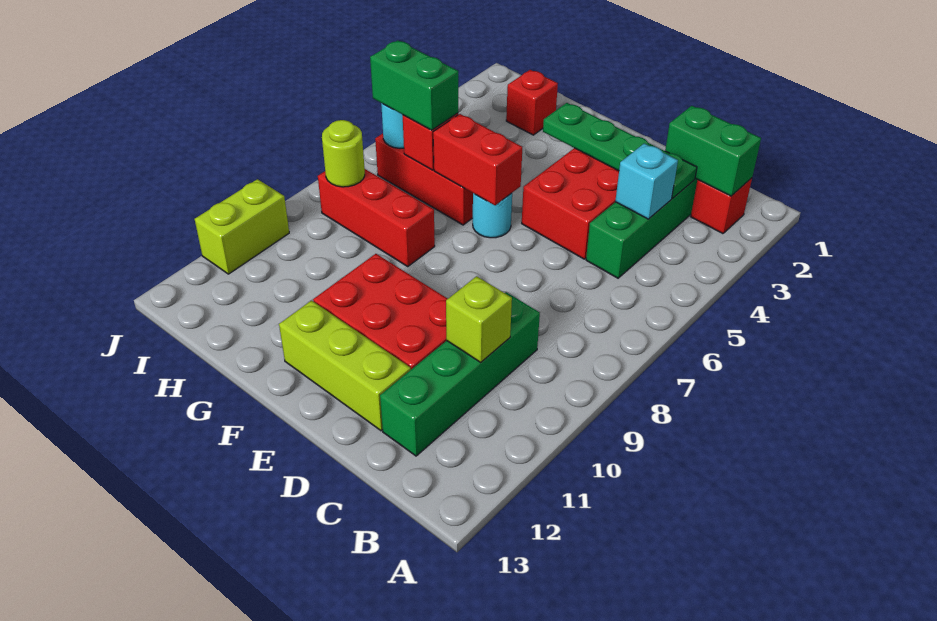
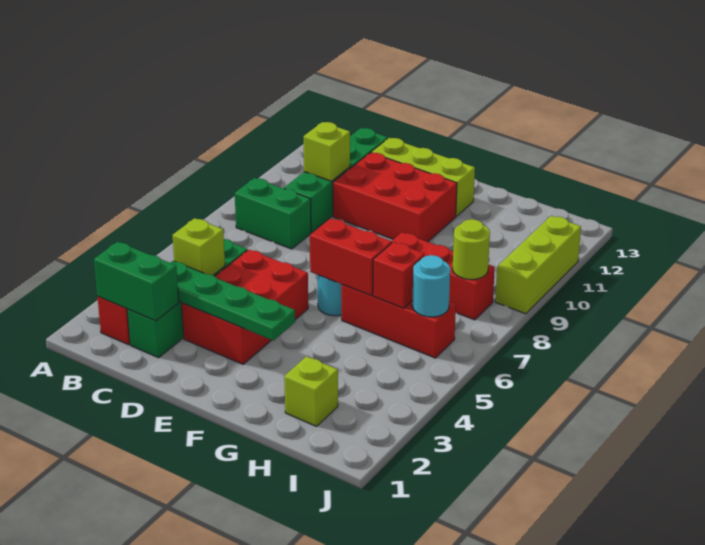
cyan 1x1 brick [615,143,678,219] -> lime 1x1 brick [173,218,225,275]
red 1x1 brick [506,70,558,135] -> lime 1x1 brick [284,356,338,426]
green 1x2 brick [370,40,458,130] -> green 1x2 brick moved to [235,178,311,249]
lime 1x2 brick [195,179,289,274] -> lime 1x3 brick [495,216,581,314]

